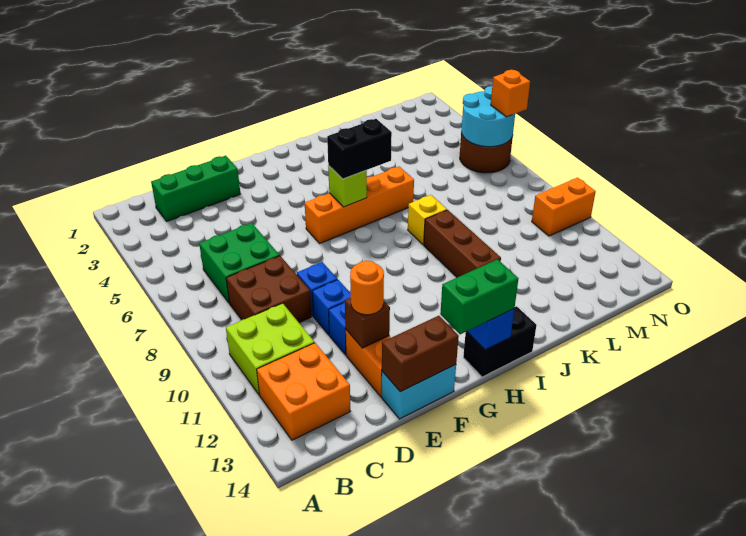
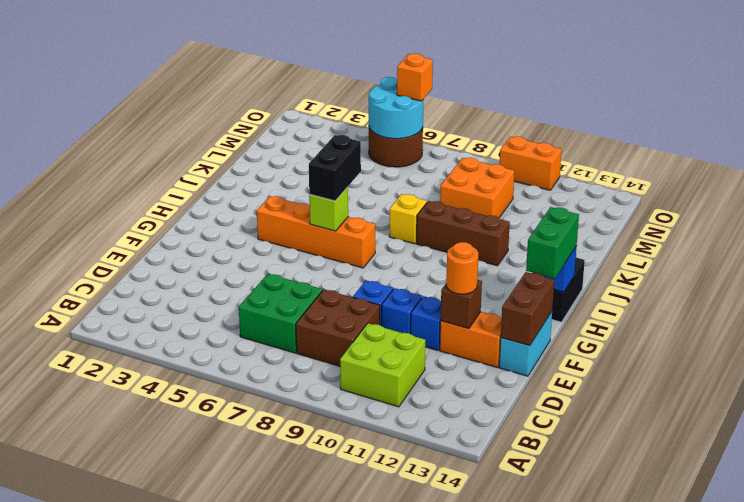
orange 2x2 brick [257,343,350,440] -> orange 2x2 brick moved to [440,158,515,218]
green 1x3 brick [151,156,240,221] -> none
orange 1x4 brick [305,166,414,243] -> orange 1x4 brick turned to [257,196,375,268]
orange 1x2 brick [532,178,596,236] -> orange 1x2 brick turned to [500,136,562,190]

